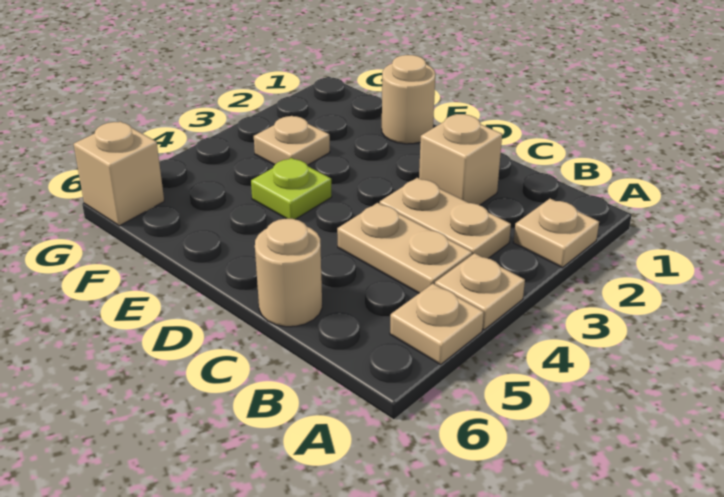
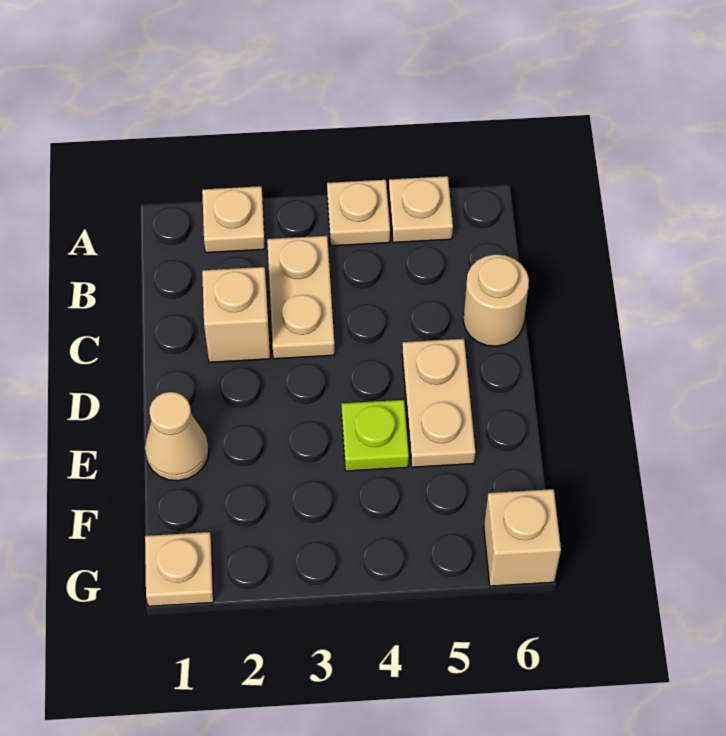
tan 1x2 plate [337,203,472,293] -> tan 1x2 plate moved to [402,339,475,467]
tan 1x1 round brick [382,55,435,144] -> tan 1x1 cone [145,392,209,481]
tan 1x1 plate [254,116,330,165] -> tan 1x1 plate moved to [145,532,214,606]

